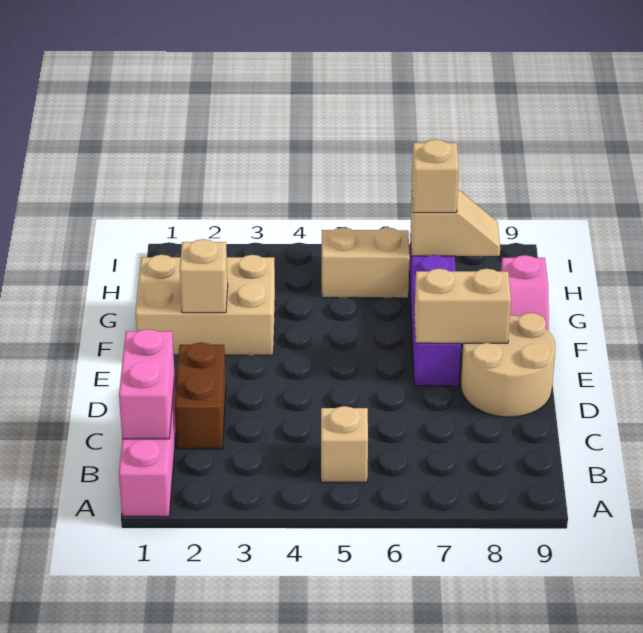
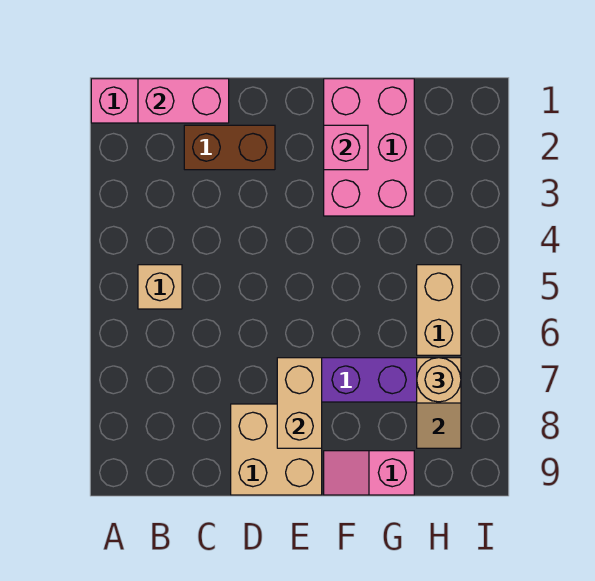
tan 2x2 round brick [461,313,555,417] -> tan 2x2 brick [231,404,322,495]
tan 2x3 brick [135,255,275,355] -> pink 2x3 brick [324,79,414,216]
tan 1x1 brick [180,239,228,313] -> pink 1x1 brick [324,125,368,170]
tan 1x1 brick [412,139,459,213] -> tan 1x1 round brick [417,358,461,402]

